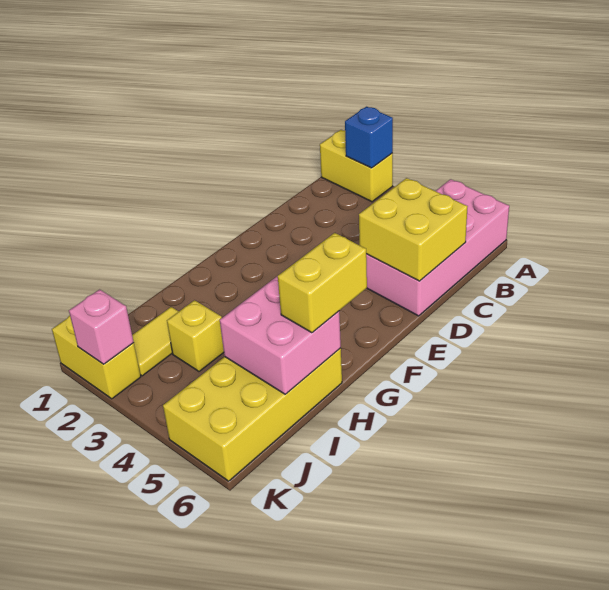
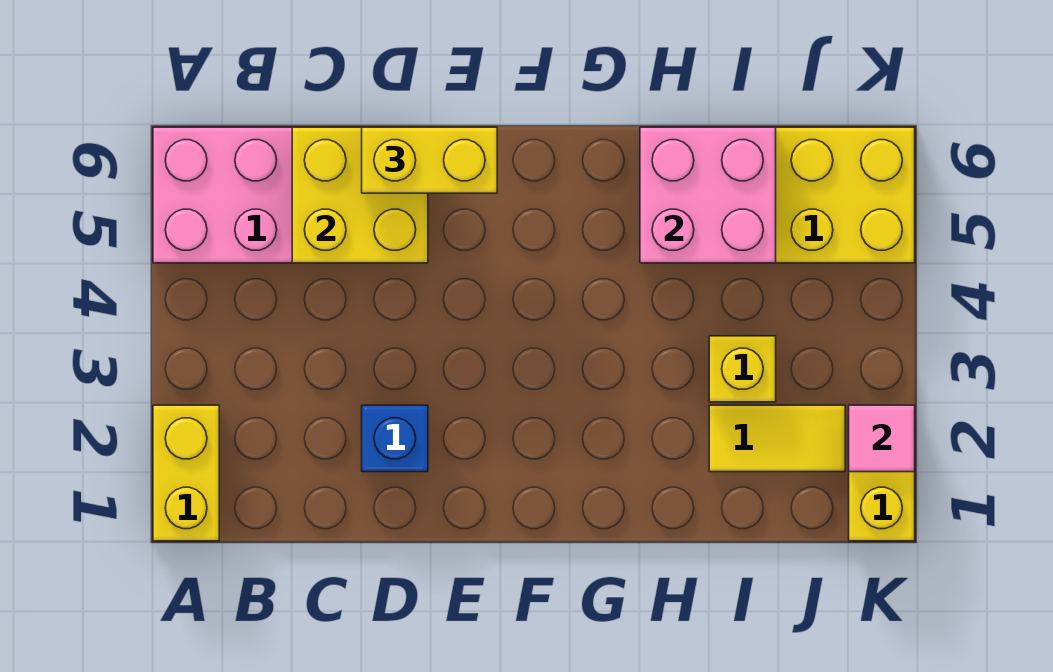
blue 1x1 brick [345,107,393,168] -> blue 1x1 brick moved to [362,405,428,472]
yellow 1x2 brick [278,233,367,333] -> yellow 1x2 brick moved to [362,127,497,193]
pink 1x1 brick [69,289,134,364] -> pink 1x1 tile [849,405,915,472]

